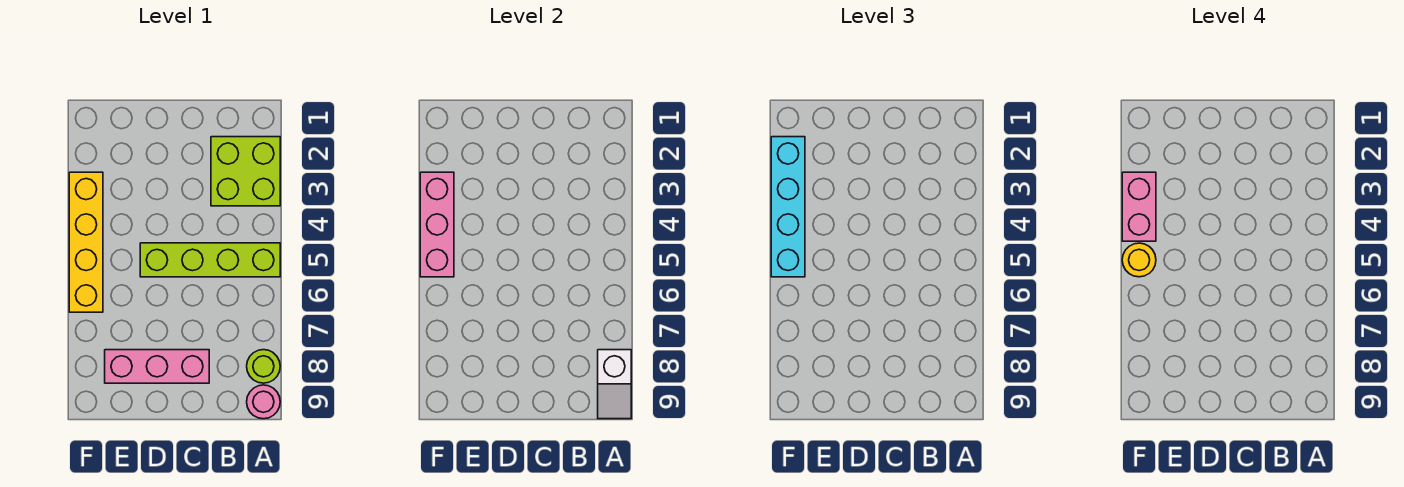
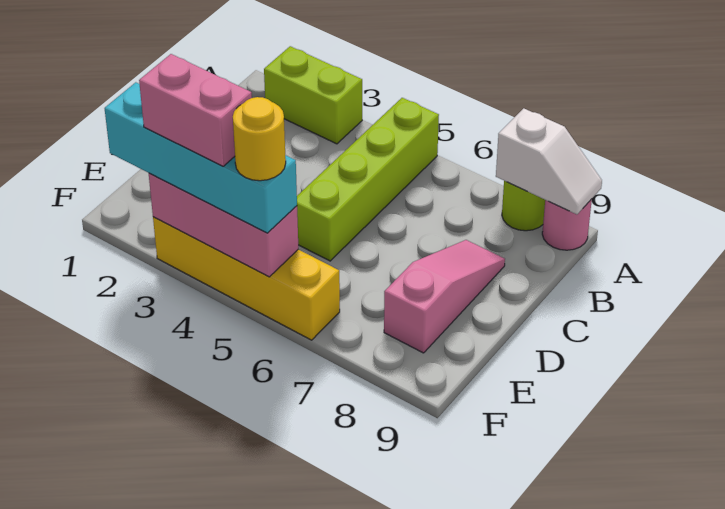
lime 2x2 brick [211,137,280,206] -> lime 1x2 brick [264,46,362,144]
pink 1x3 brick [105,350,209,383] -> pink 1x3 slope [384,240,505,353]

